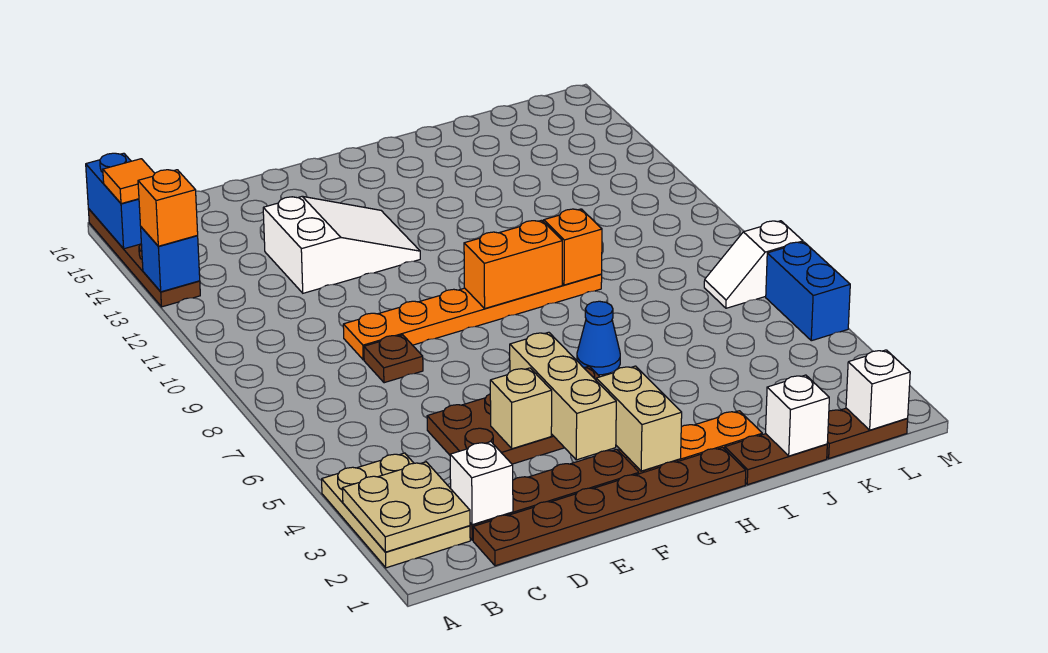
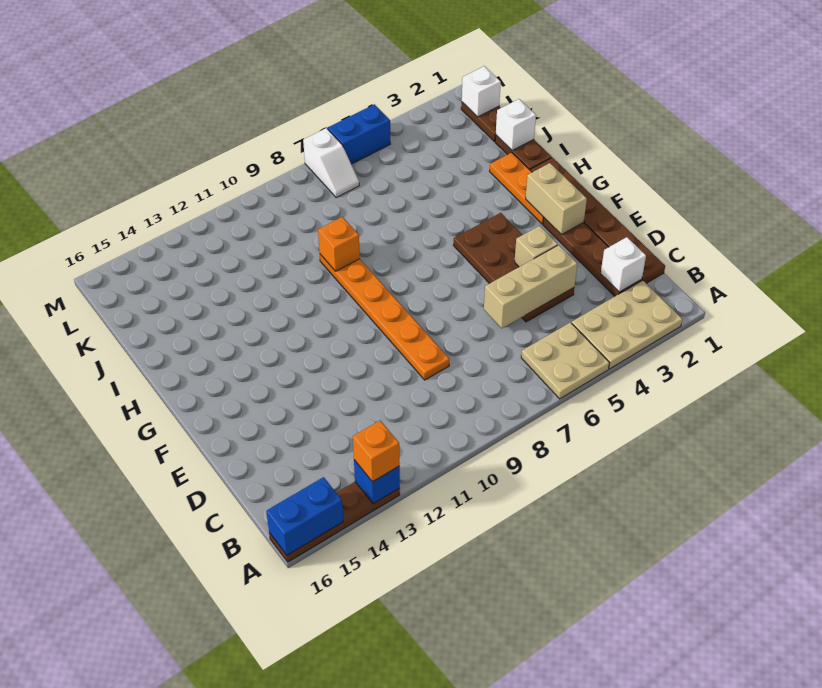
tan 2x2 plate [343,462,470,552] -> tan 2x2 plate moved to [521,322,609,399]
orange 1x1 tile [103,159,155,204] -> none
brown 1x1 plate [364,335,423,383] -> none
white 2x3 slope [263,196,420,293] -> none
tan 1x3 brick [510,332,616,460] -> tan 1x3 brick moved to [484,245,577,328]
tan 1x2 brick [596,366,682,471] -> tan 1x2 brick turned to [526,163,587,235]
orange 1x2 brick [464,220,562,308] -> none
blue 1x1 cone [577,301,620,375] -> none

